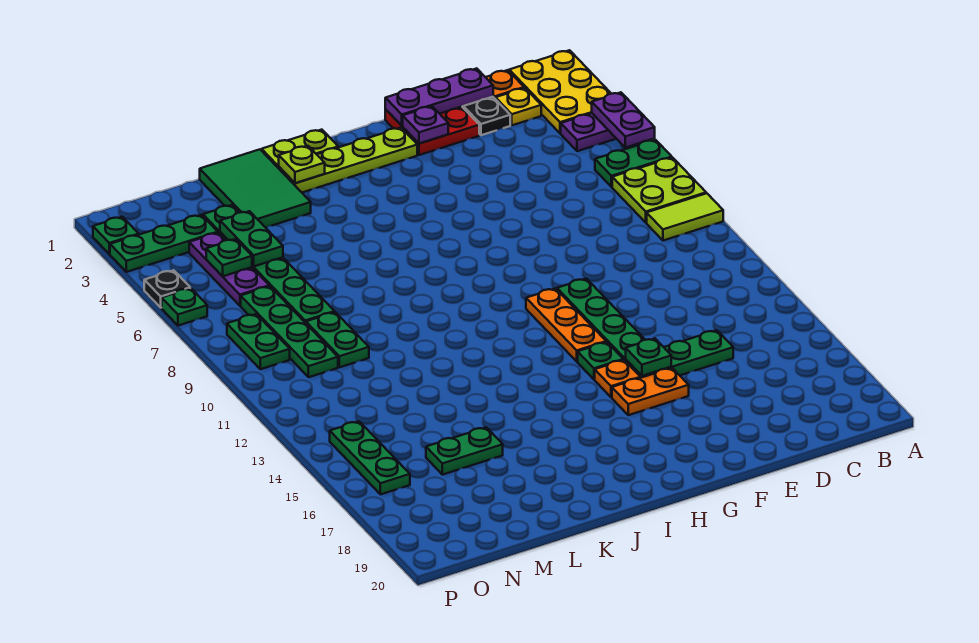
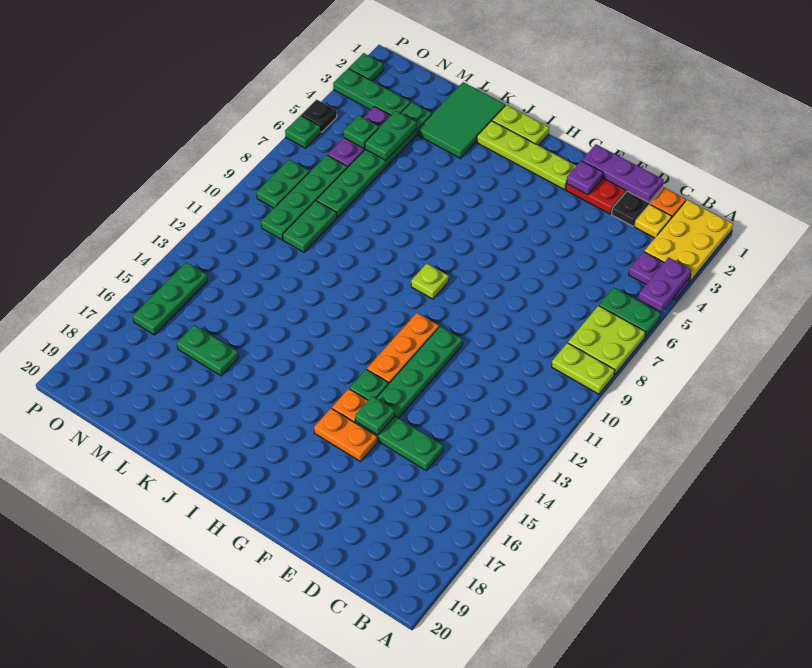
lime 1x2 tile [647,193,723,241] -> lime 1x2 plate [552,343,615,394]
lime 1x1 plate [279,146,325,183] -> lime 1x1 plate moved to [411,264,449,299]

